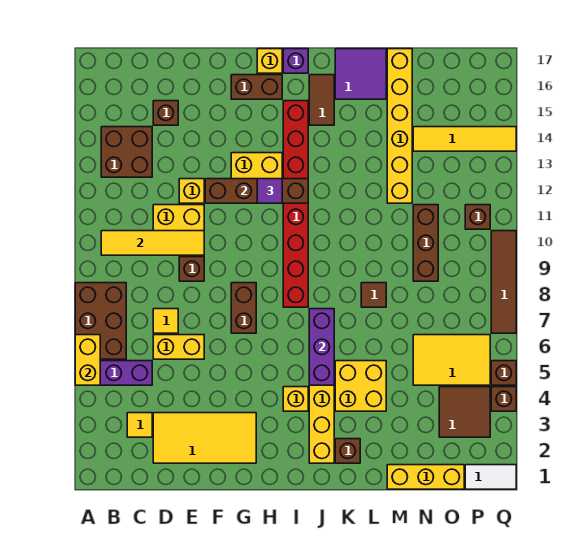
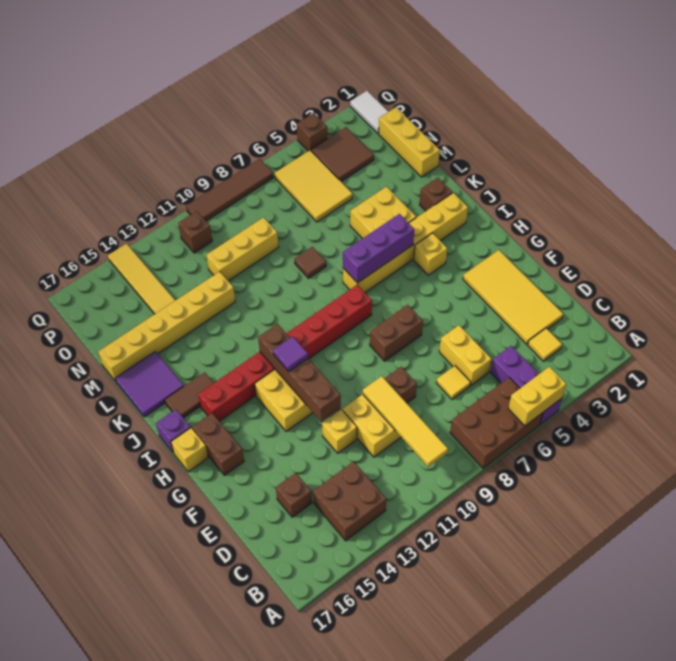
brown 1x3 brick [413,205,438,281] -> yellow 1x3 brick [206,218,279,281]
brown 1x1 brick [491,361,516,385] -> none

